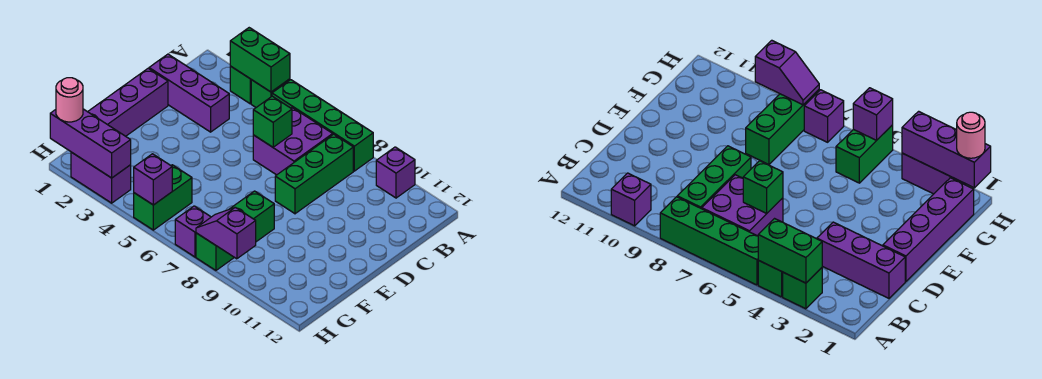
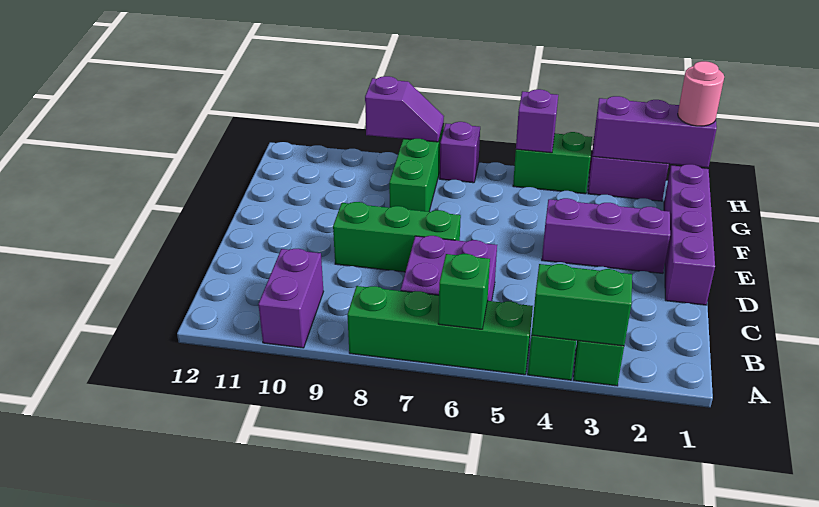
purple 1x1 brick [376,147,415,198] -> purple 1x2 brick [258,249,323,348]
green 1x3 brick [275,134,353,214] -> green 1x3 brick turned to [333,202,461,272]
purple 1x3 brick [149,54,229,132] -> purple 1x3 brick moved to [542,198,670,273]
green 1x1 brick [253,96,292,147] -> green 1x1 brick moved to [438,254,490,329]
green 1x2 brick [134,165,192,230] -> green 1x2 brick turned to [513,132,592,194]

